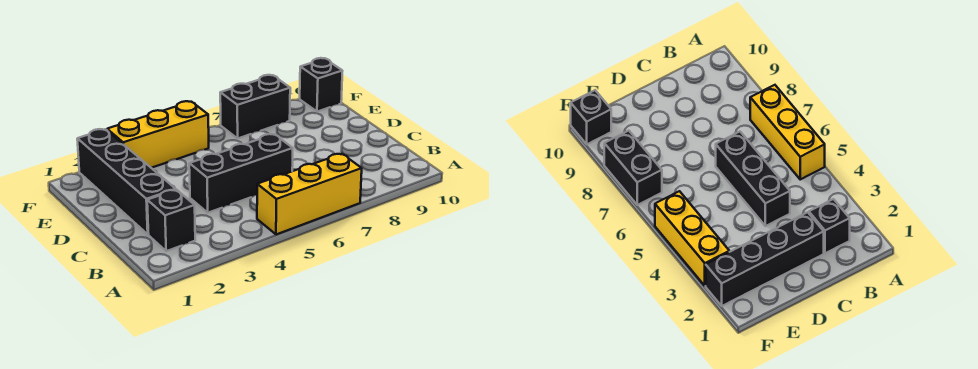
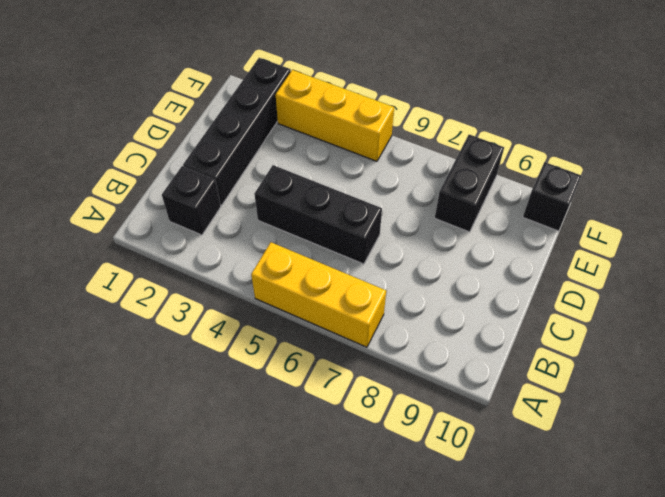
black 1x2 brick [220,75,290,138] -> black 1x2 brick turned to [435,135,504,232]

